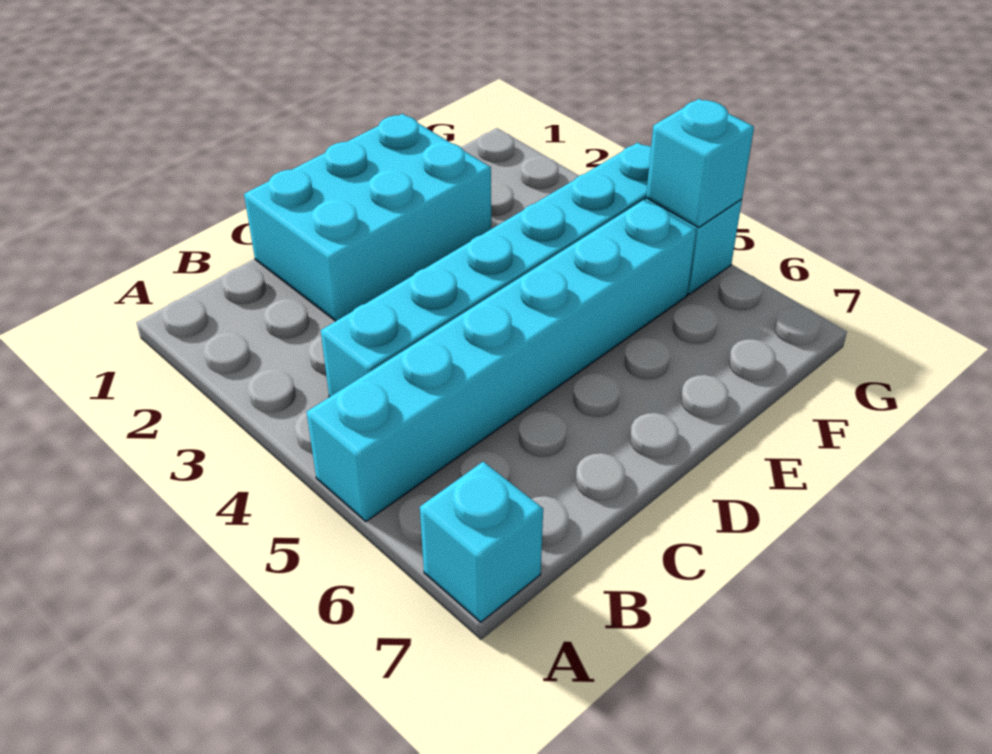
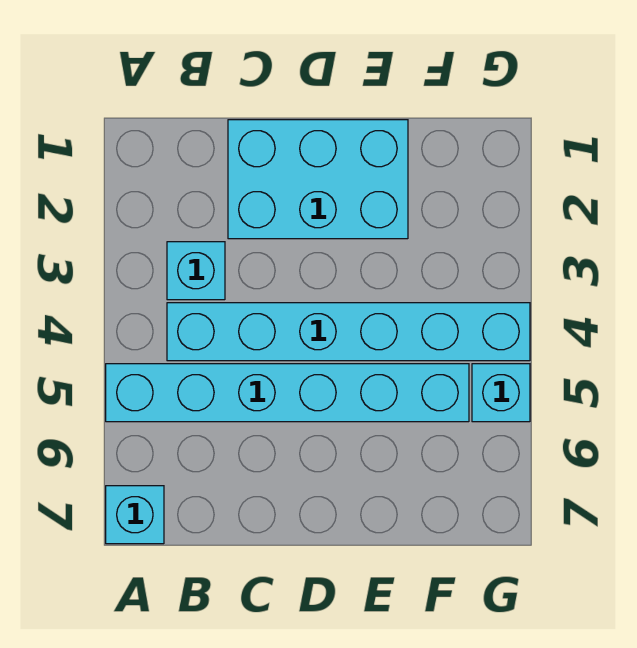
cyan 1x1 brick [646,99,754,228] -> cyan 1x1 brick moved to [167,242,225,300]

